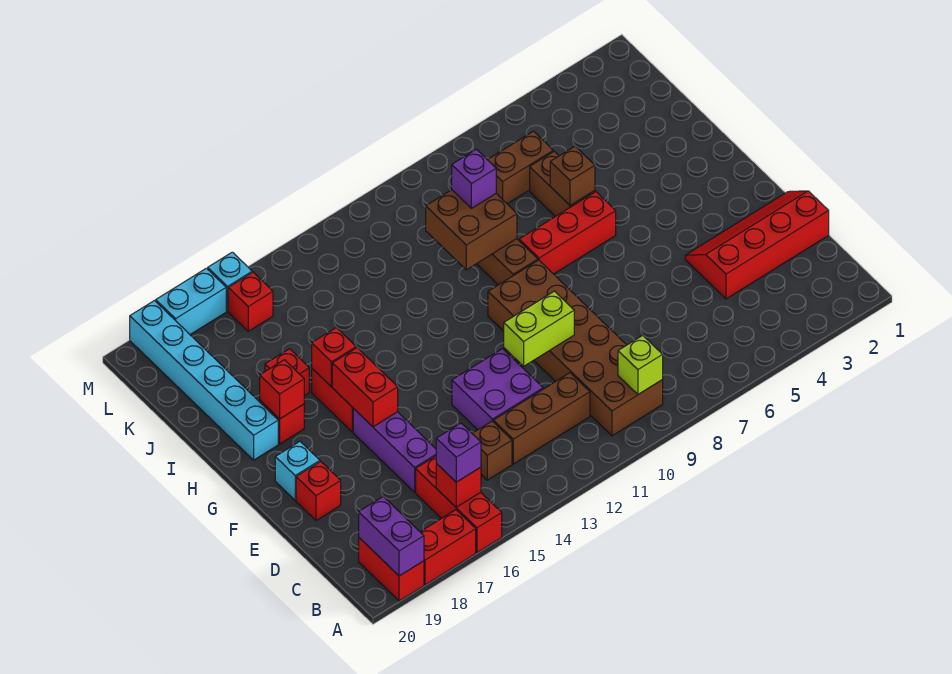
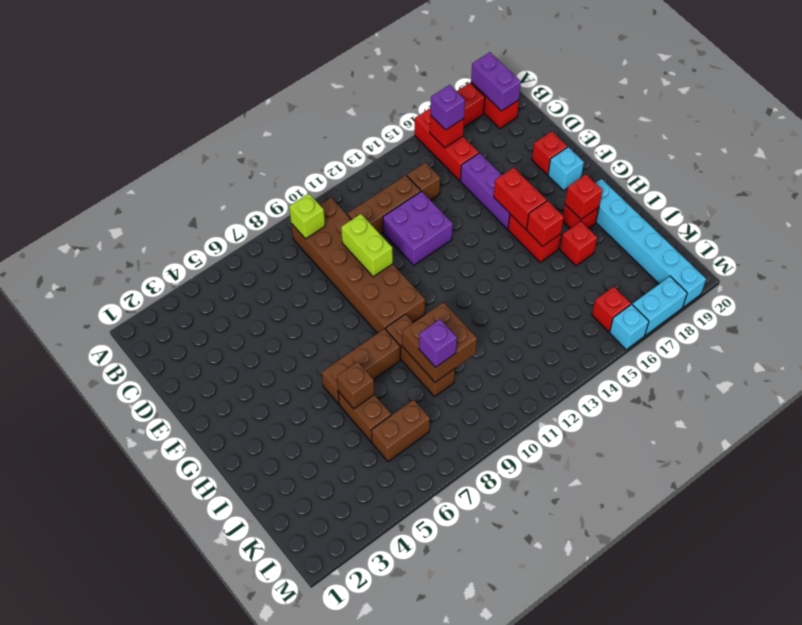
red 2x4 slope [685,191,829,299] -> none
lime 1x2 brick [504,291,574,366] -> lime 1x2 brick turned to [341,214,393,277]
red 1x3 brick [519,192,616,274] -> brown 1x3 brick [322,329,400,404]

